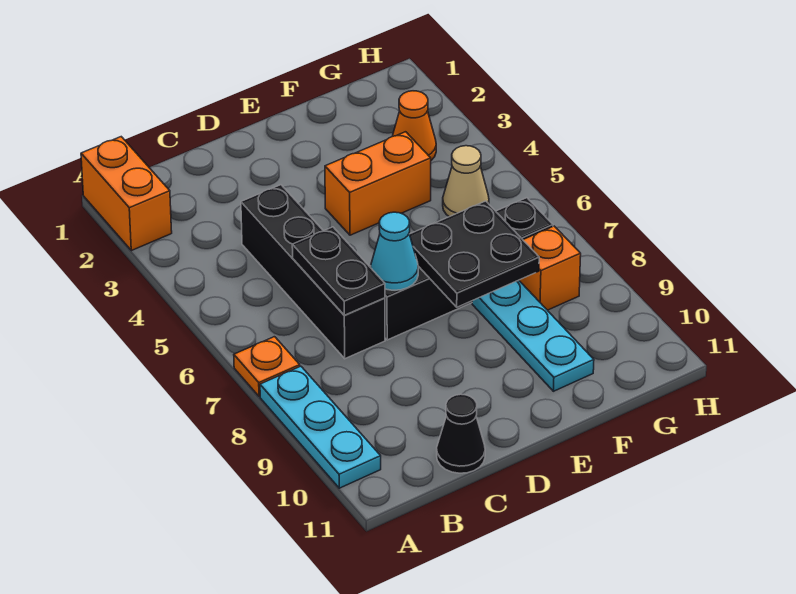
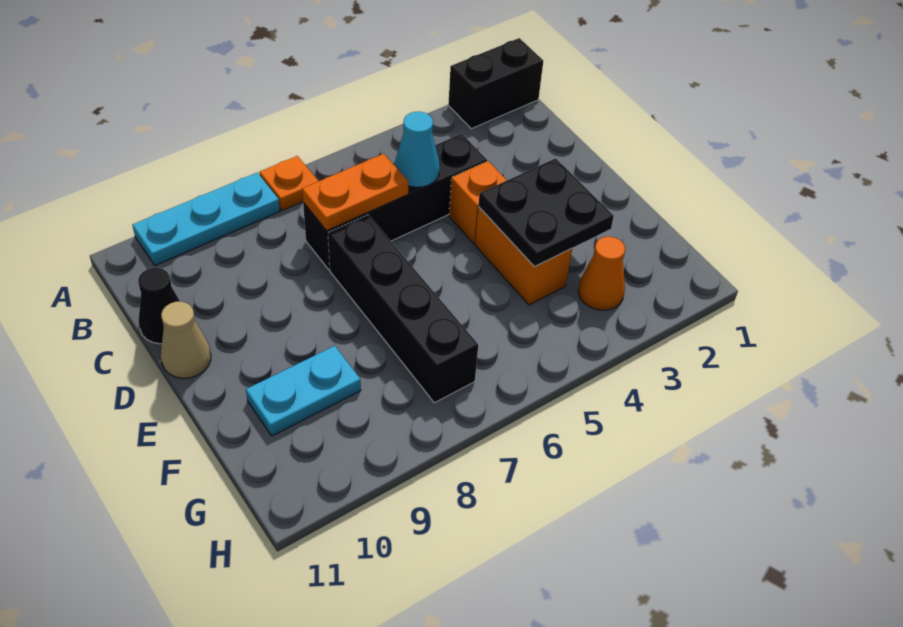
orange 1x2 brick [81,137,172,251] -> black 1x2 brick [448,38,543,129]
black 1x2 plate [292,227,385,315] -> orange 1x2 plate [302,154,408,231]
cyan 1x1 cone [371,212,418,290] -> cyan 1x1 cone moved to [394,112,440,187]
black 2x2 plate [410,201,539,307] -> black 2x2 plate moved to [478,158,614,267]
cyan 1x3 plate [472,280,594,391] -> cyan 1x2 plate [246,346,361,436]
tan 1x1 cone [443,146,489,217] -> tan 1x1 cone moved to [161,302,211,378]
orange 1x1 brick [519,226,581,310] -> orange 1x1 brick moved to [449,161,507,244]

